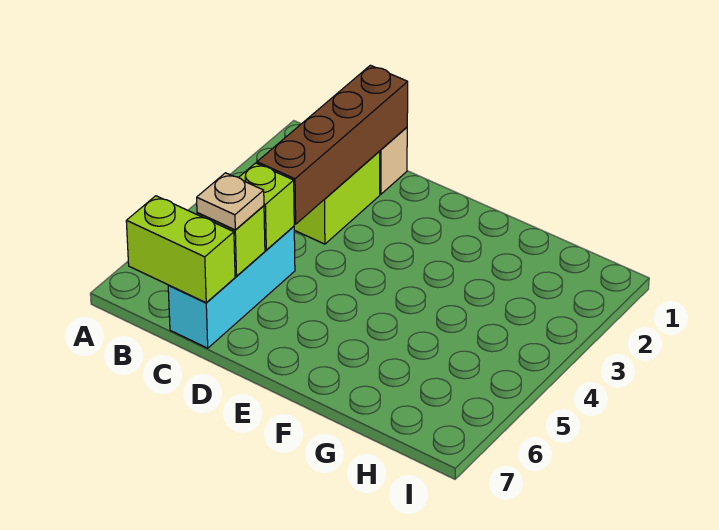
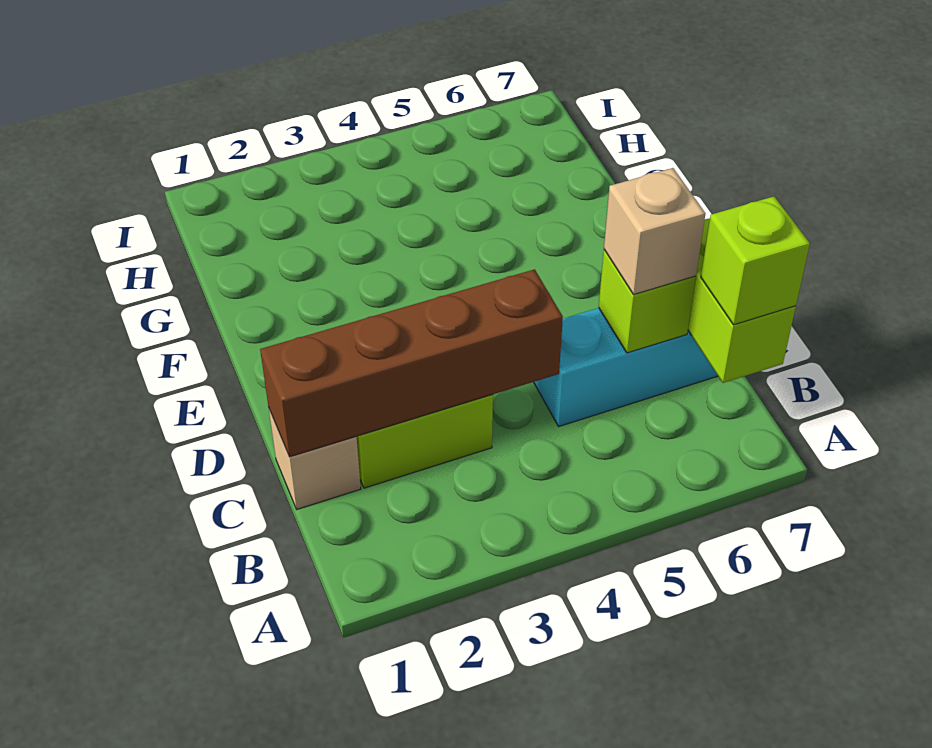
lime 1x1 brick [239,163,294,250] -> lime 1x1 brick moved to [701,196,810,325]
tan 1x1 plate [197,173,264,230] -> tan 1x1 brick [604,168,706,295]

